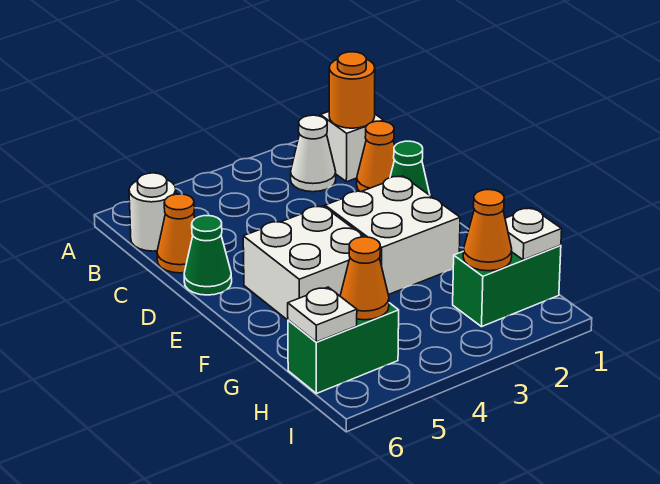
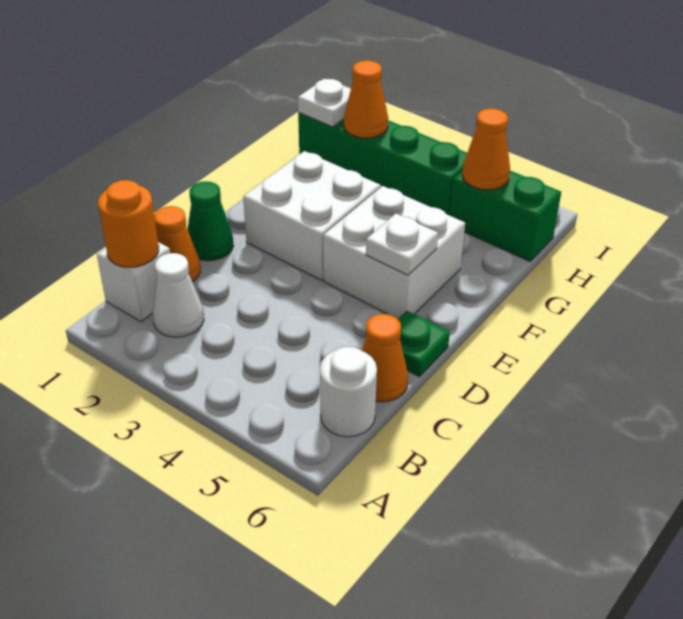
green 1x1 cone [184,216,232,295] -> green 1x1 plate [398,311,450,377]
green 1x2 brick [453,245,561,327] -> green 1x4 brick [298,113,467,215]
white 1x1 plate [288,287,357,342] -> white 1x1 plate moved to [366,214,438,275]

